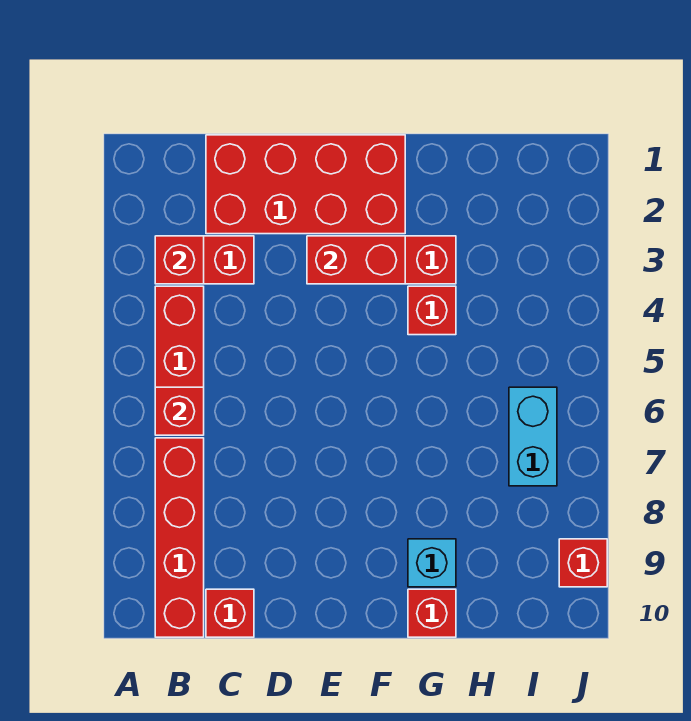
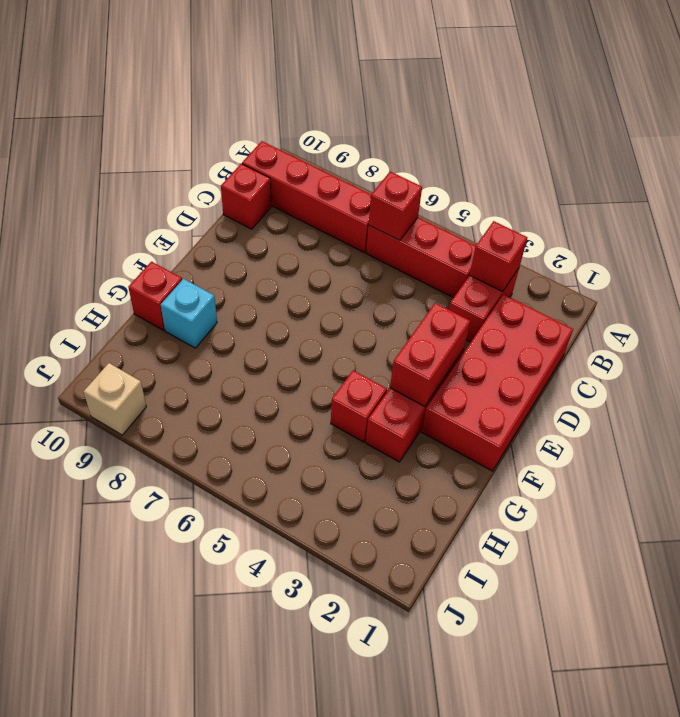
cyan 1x2 brick [509,387,557,486] -> none
red 1x1 brick [559,539,607,587] -> tan 1x1 brick [84,363,146,435]

